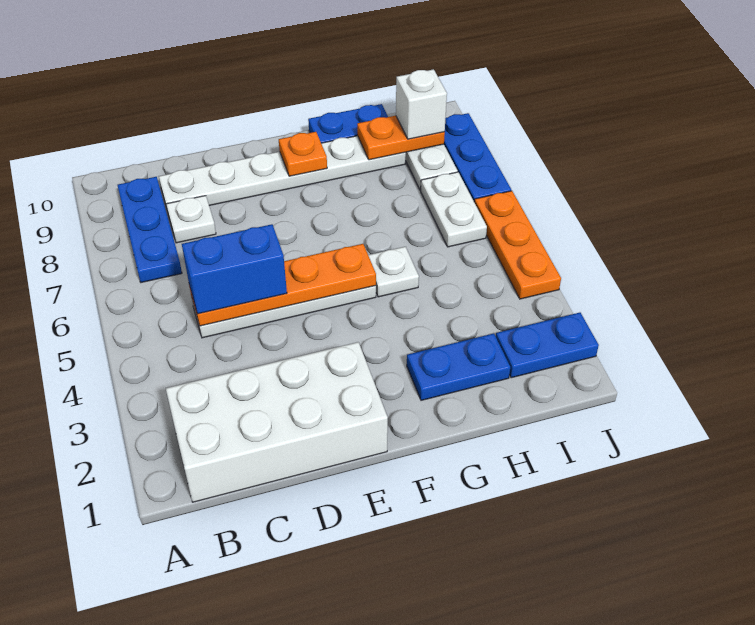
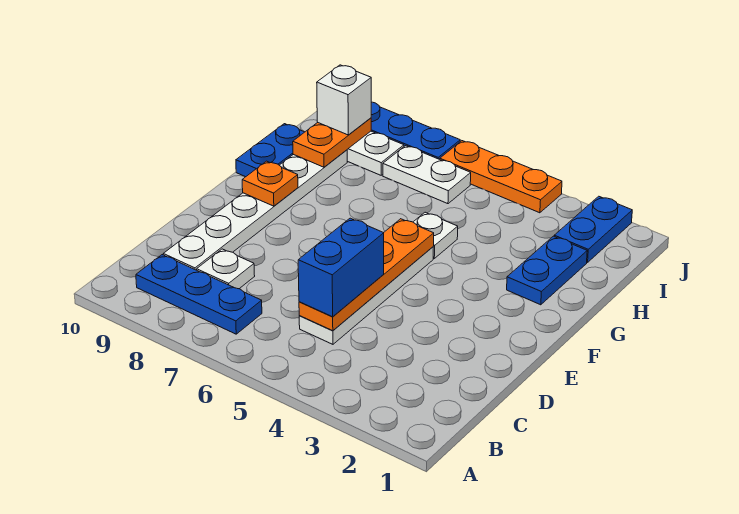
white 2x4 brick [166,342,388,502] -> none

